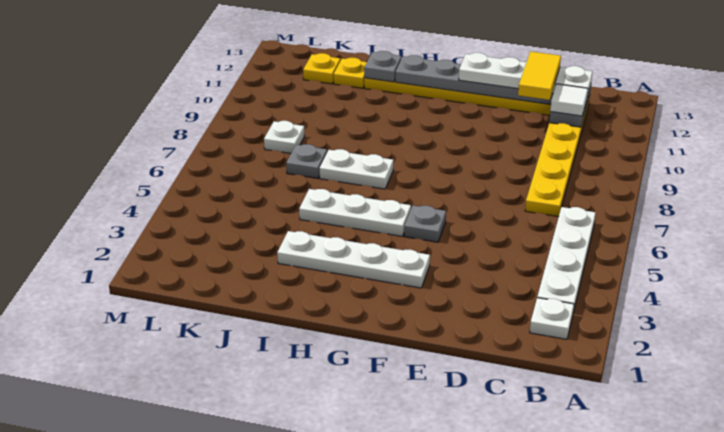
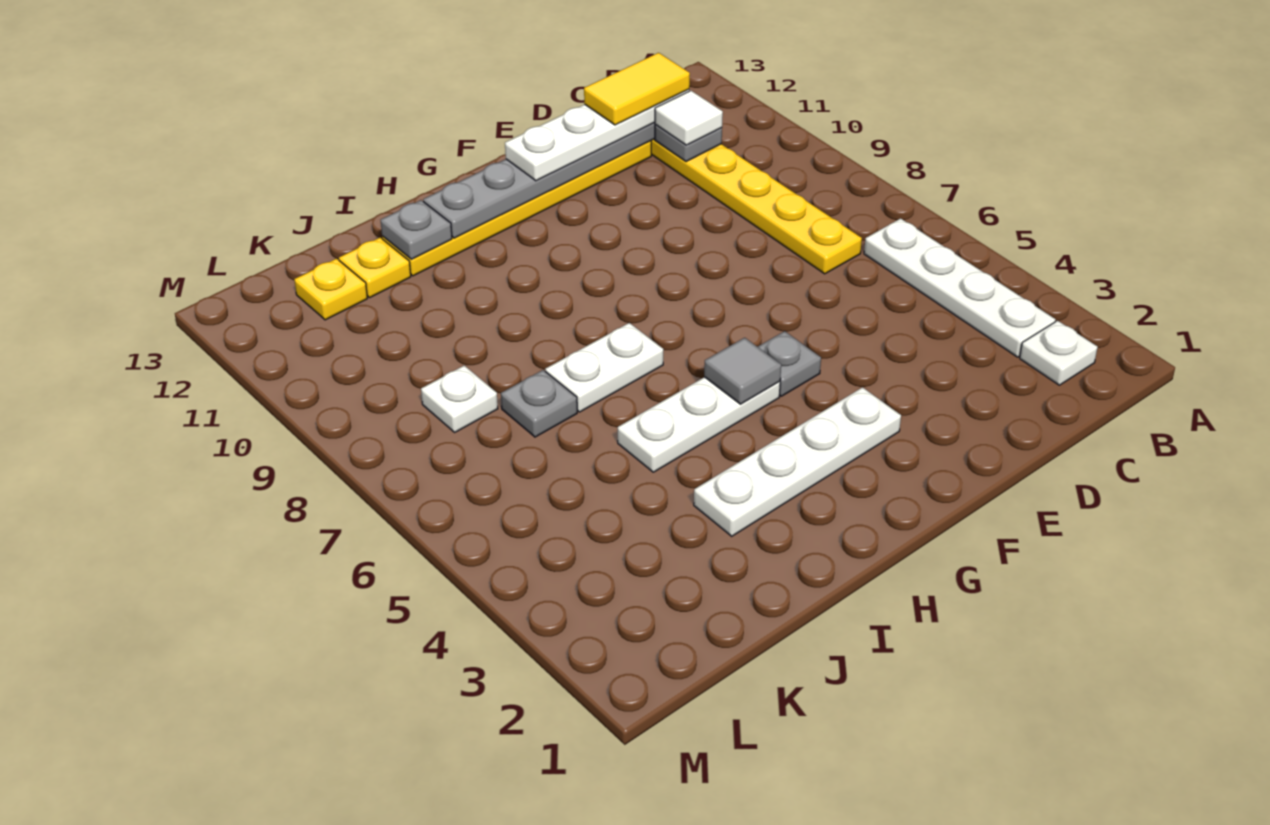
yellow 1x2 tile [518,51,561,100] -> yellow 1x2 tile turned to [584,53,690,125]
none -> grey 1x1 tile [704,338,781,404]

